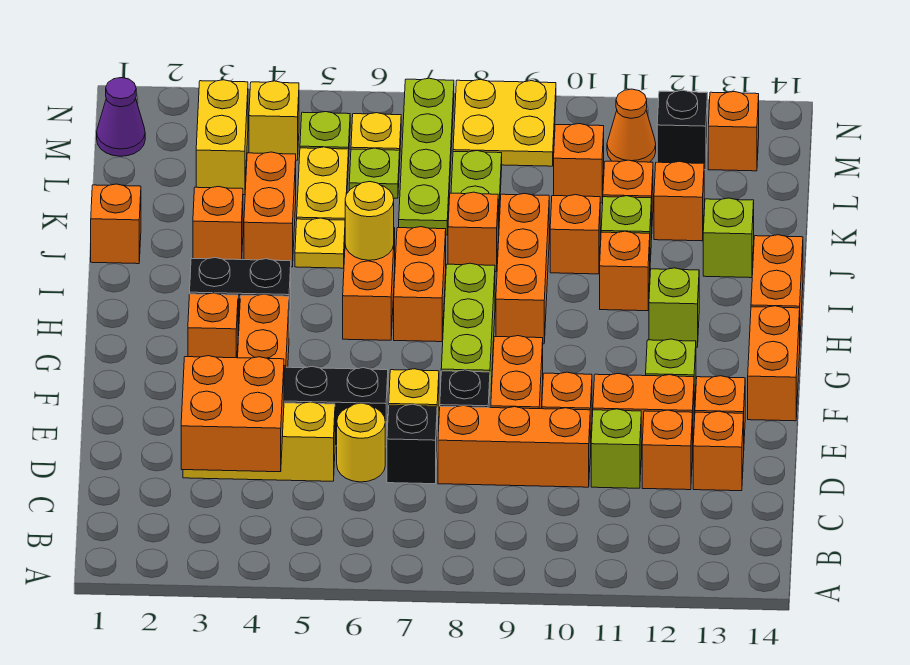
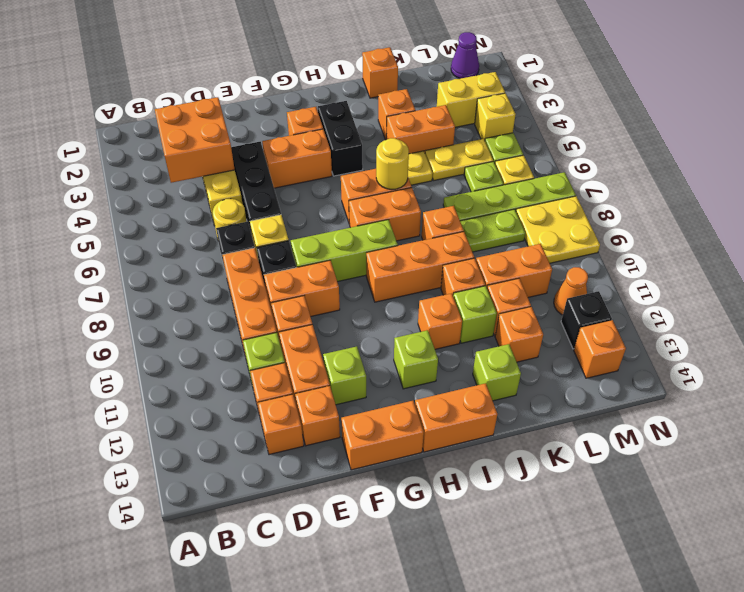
orange 1x1 brick [554,124,604,203] -> orange 1x2 brick [476,244,552,297]

